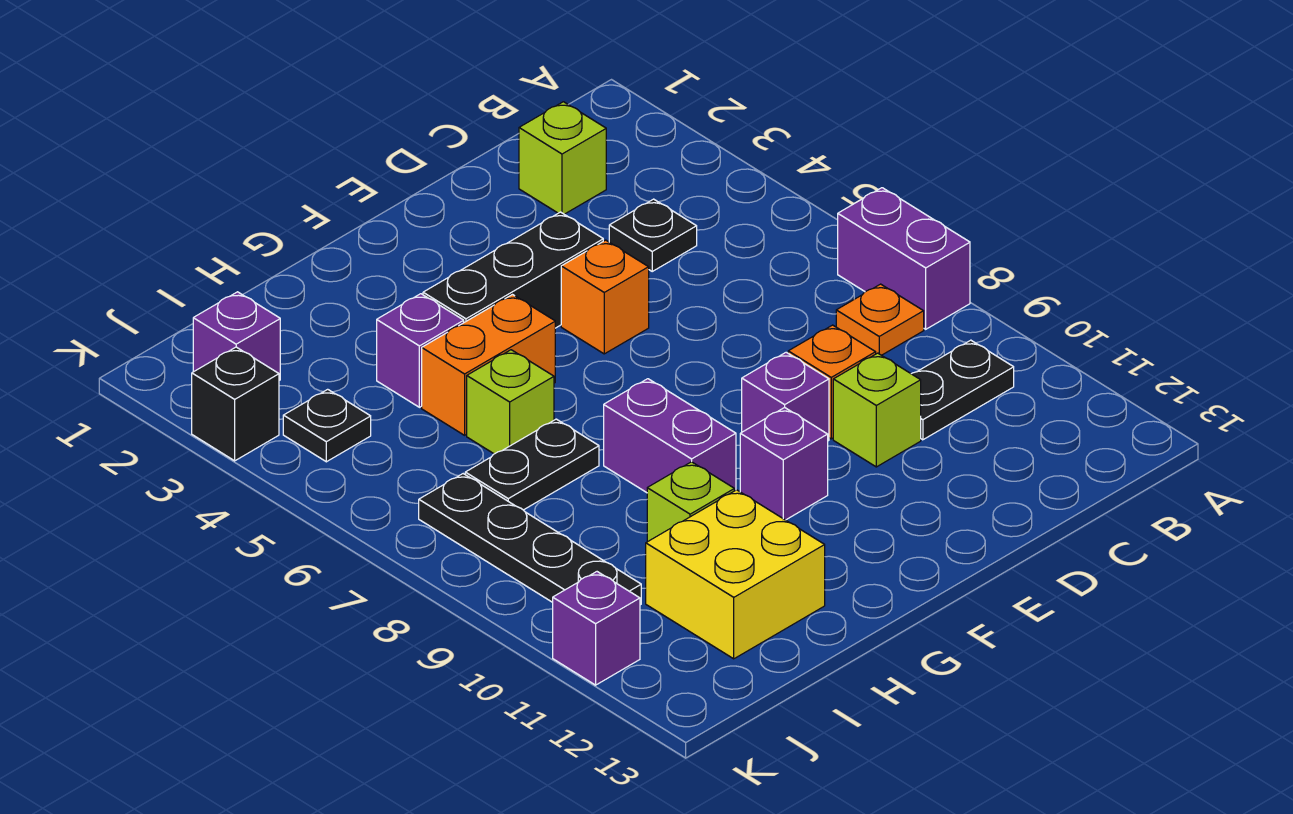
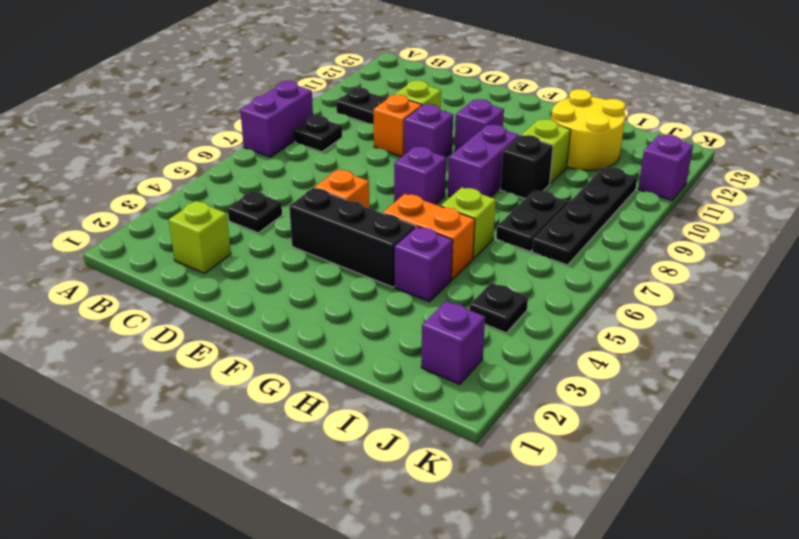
orange 1x1 plate [836,284,924,355] -> black 1x1 plate [294,116,342,152]
none -> purple 1x1 brick [394,147,446,205]
black 1x2 plate [465,419,599,510] -> black 1x2 plate turned to [496,190,568,251]
yellow 2x2 brick [646,490,825,659] -> yellow 2x2 round brick [551,89,625,170]
black 1x1 brick [192,347,279,461] -> black 1x1 brick moved to [500,135,553,199]

